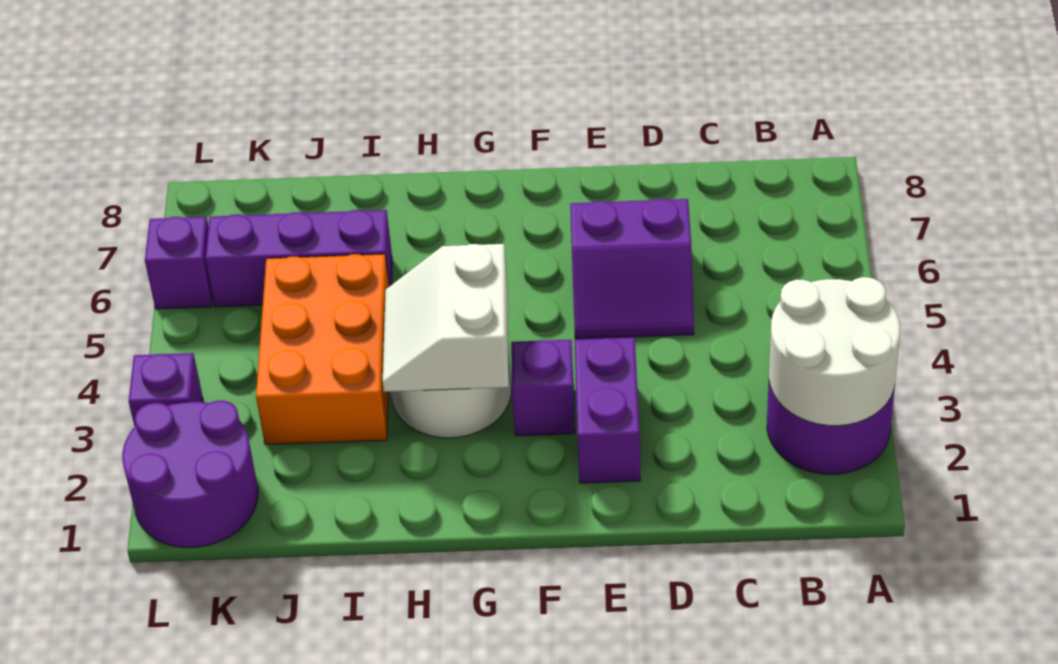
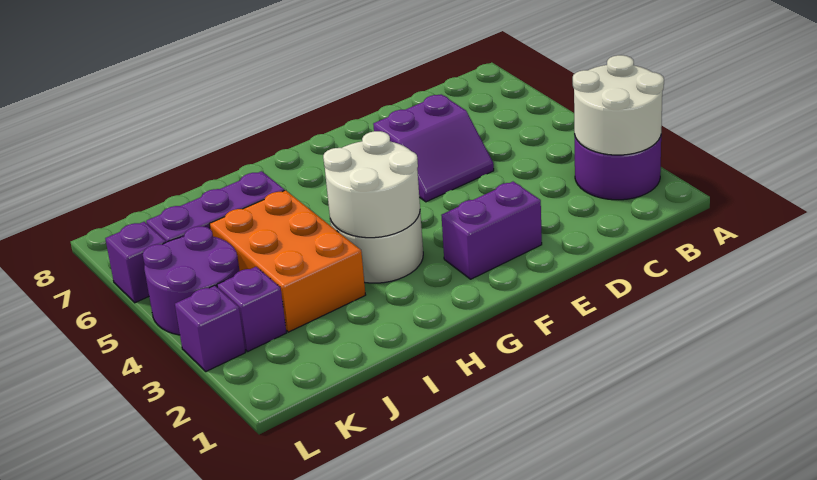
purple 1x2 brick [575,337,640,483] -> purple 1x2 brick turned to [441,182,542,279]
purple 1x1 brick [511,340,575,436] -> purple 1x1 brick moved to [217,267,286,351]
white 2x2 slope [383,244,509,392] -> white 2x2 round brick [323,131,420,238]
purple 2x2 round brick [122,400,258,548] -> purple 2x2 round brick moved to [143,226,239,335]

